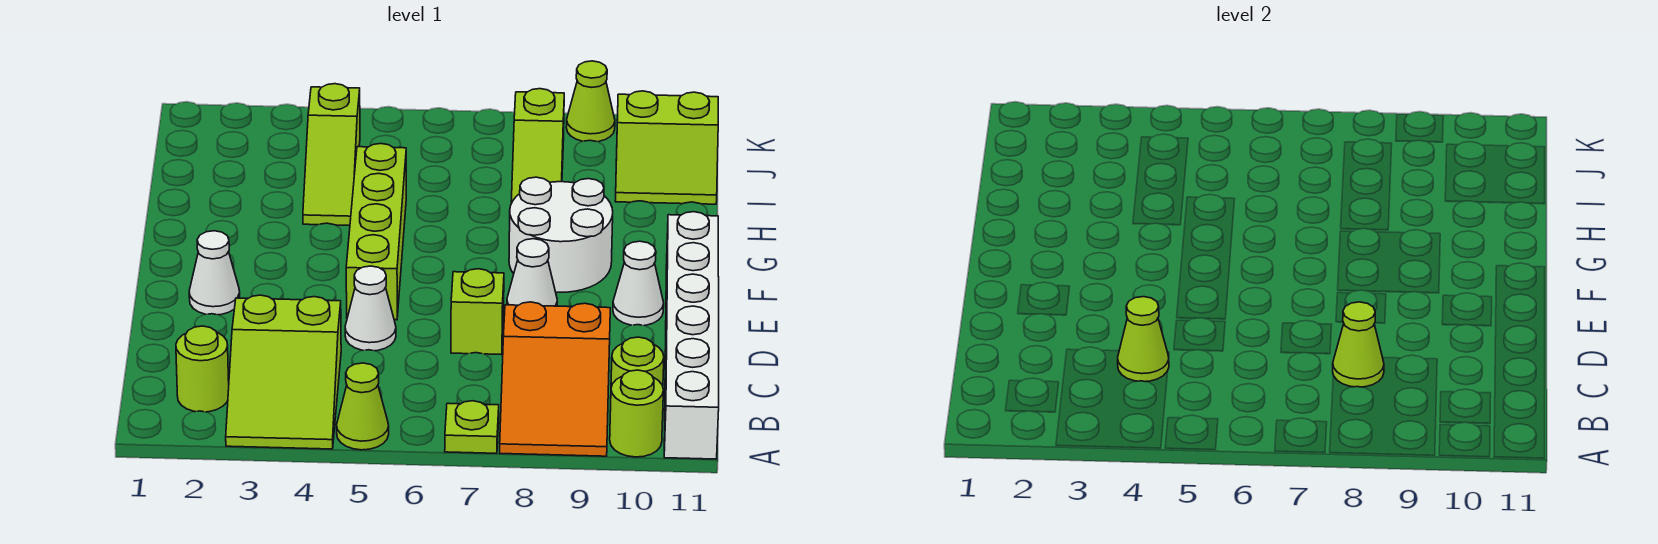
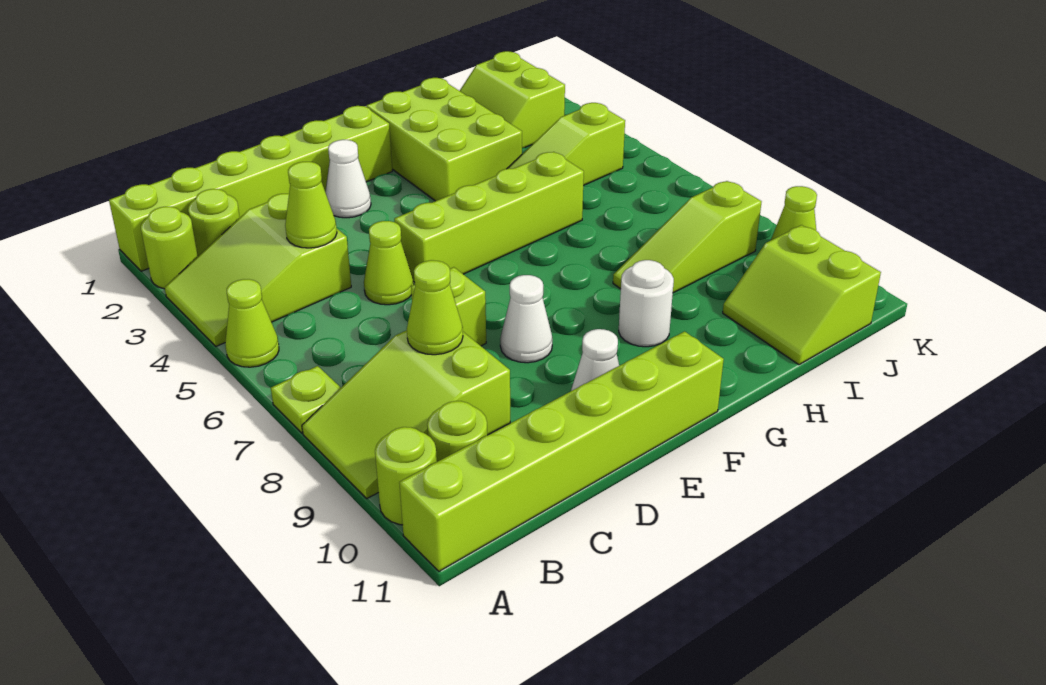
none -> lime 1x6 brick [109,106,392,271]
none -> lime 1x1 round brick [141,207,198,289]
orange 2x3 slope [500,302,610,456] -> lime 2x3 slope [302,330,510,498]
white 1x6 brick [664,212,719,459] -> lime 1x6 brick [399,331,724,571]
white 1x1 cone [345,266,396,351] -> lime 1x1 cone [364,221,414,305]
white 2x2 round brick [509,177,613,292] -> white 1x1 round brick [619,260,674,347]
none -> lime 2x3 brick [366,78,522,201]
none -> lime 2x2 slope [460,51,565,148]

